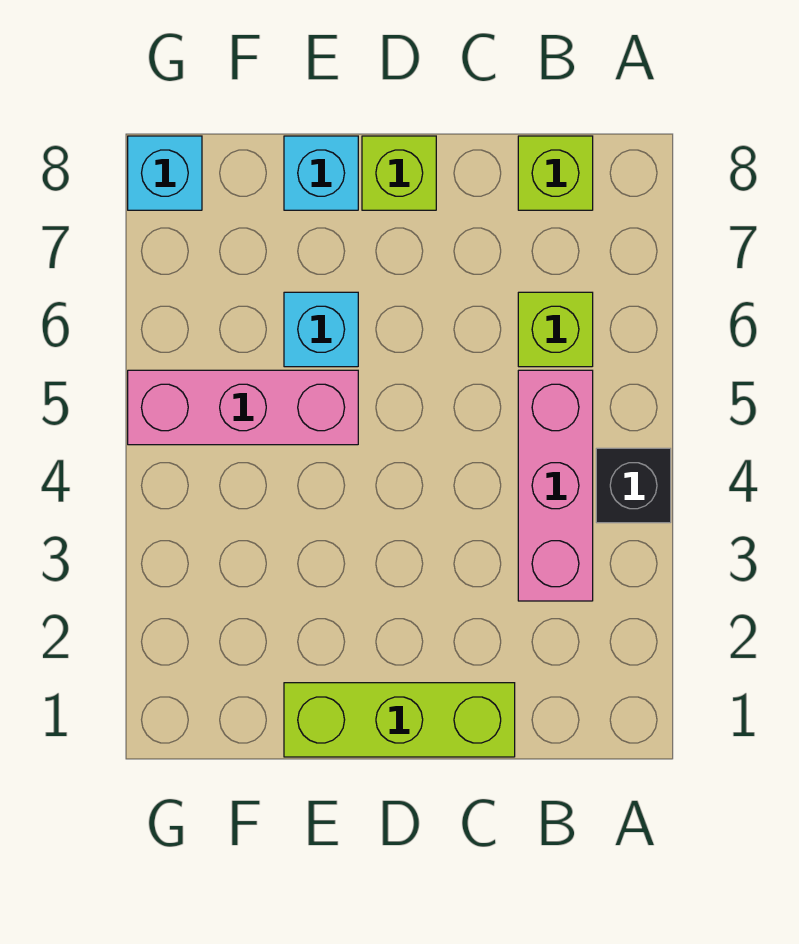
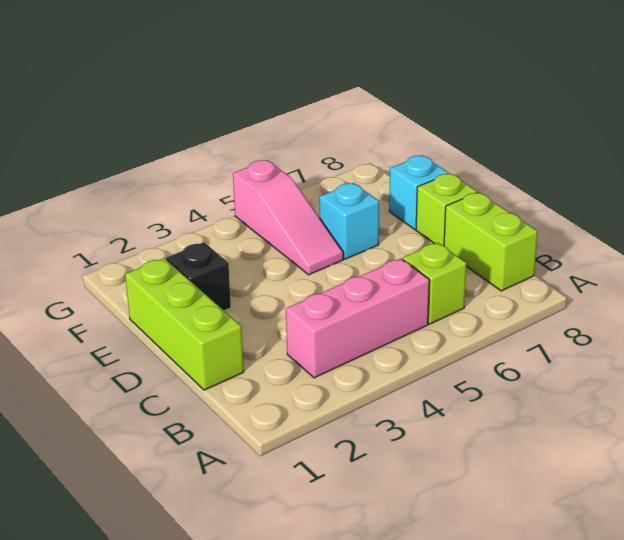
black 1x1 brick [596,448,671,523] -> black 1x1 brick moved to [166,243,231,311]
lime 1x1 brick [518,136,593,210] -> lime 1x2 brick [444,192,538,291]
pink 1x3 brick [128,370,358,445] -> pink 1x3 slope [233,160,343,275]
cyan 1x1 brick [128,136,202,210] -> none

